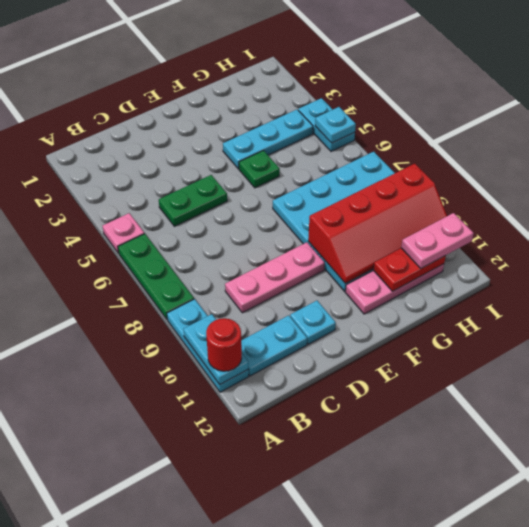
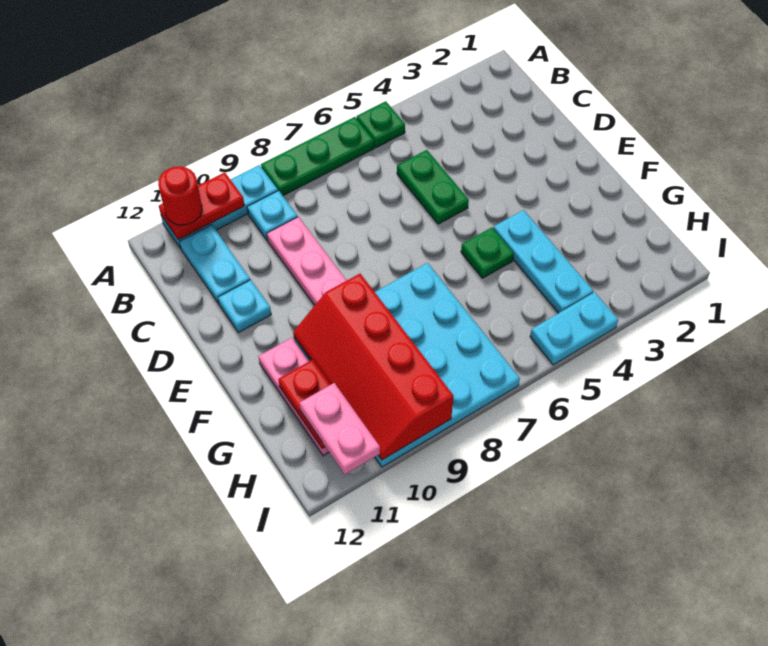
pink 1x1 plate [103,213,144,253] -> green 1x1 plate [357,101,405,148]
cyan 1x2 plate [183,314,248,384] -> red 1x2 plate [159,172,245,240]
cyan 1x1 plate [315,107,356,143] -> cyan 1x1 plate moved to [247,191,298,240]

